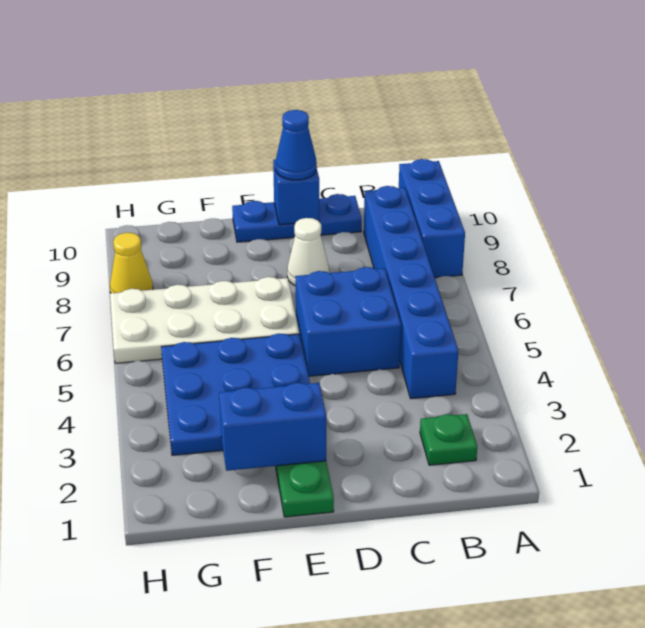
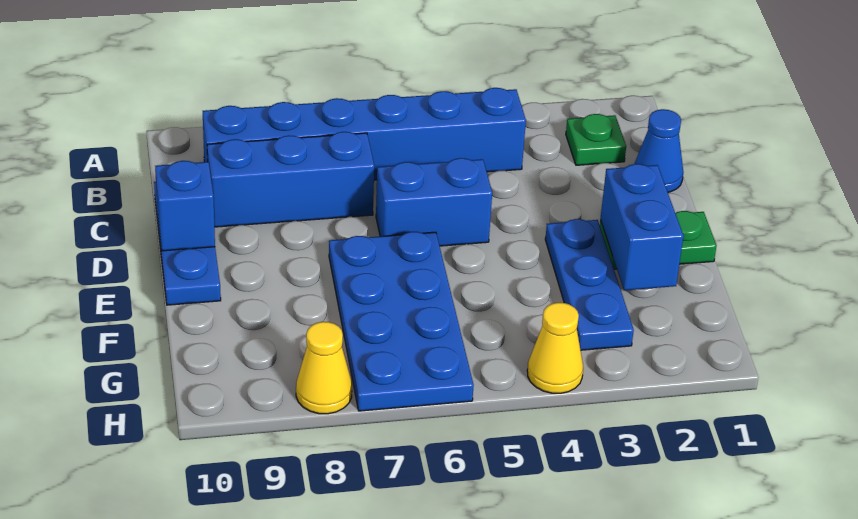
blue 1x3 brick [399,159,465,278] -> blue 1x3 brick moved to [207,132,374,227]
blue 2x2 brick [295,267,401,376] -> blue 1x2 brick [376,158,492,246]
white 1x1 cone [287,218,329,286] -> none
blue 1x1 cone [275,110,317,180] -> blue 1x1 cone moved to [634,109,683,192]
blue 3x3 plate [161,334,310,455] -> blue 1x3 plate [545,219,634,350]
white 2x4 plate [110,277,299,363] -> blue 2x4 plate [329,232,474,411]
none -> yellow 1x1 cone [527,303,583,393]

